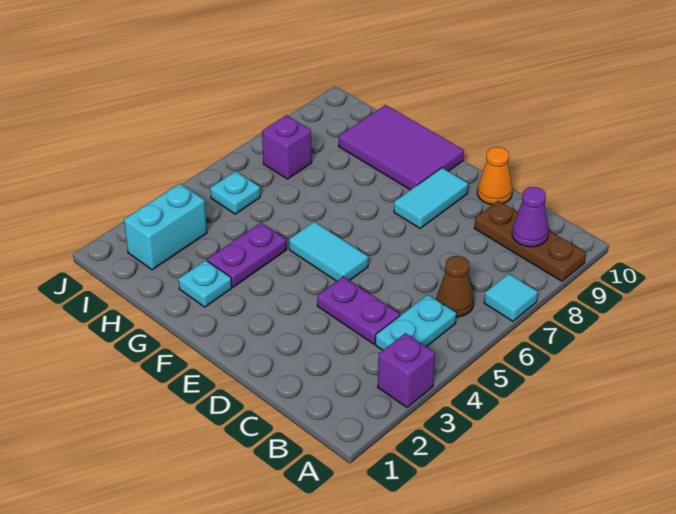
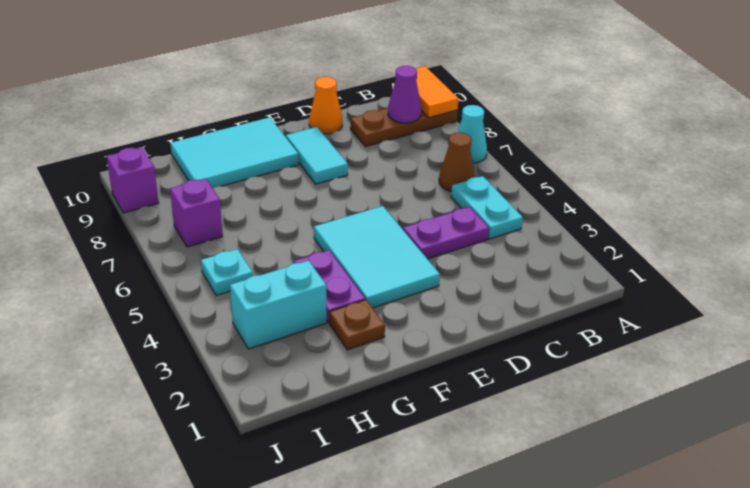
purple 1x1 brick [378,333,435,408] -> purple 1x1 brick moved to [107,147,159,213]
cyan 1x1 tile [484,274,538,321] -> cyan 1x1 cone [457,105,487,163]
none -> orange 1x2 tile [416,66,458,118]
cyan 1x2 tile [289,222,368,281] -> cyan 2x3 tile [314,206,440,308]
purple 2x3 tile [339,105,464,190] -> cyan 2x3 tile [170,117,299,188]
cyan 1x1 plate [179,260,232,307] -> brown 1x1 plate [329,300,385,350]
cyan 1x2 brick [124,184,207,270] -> cyan 1x2 brick turned to [230,260,327,349]

